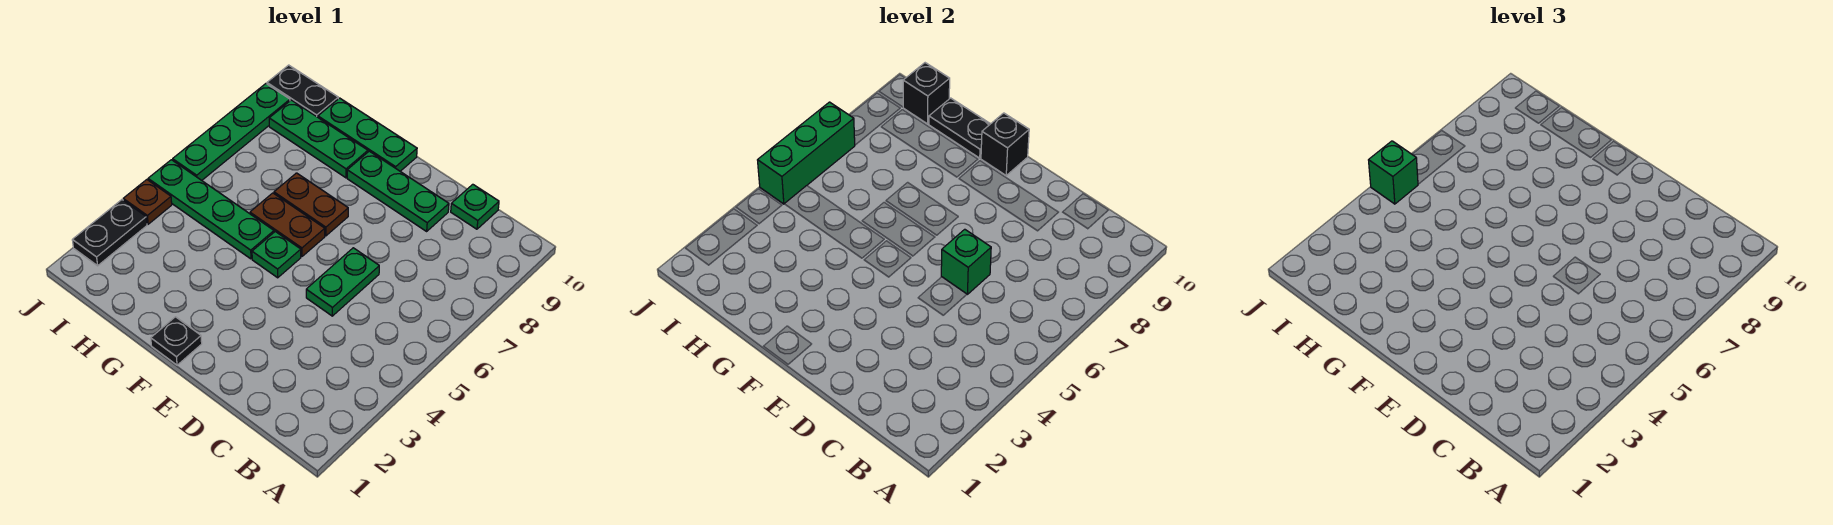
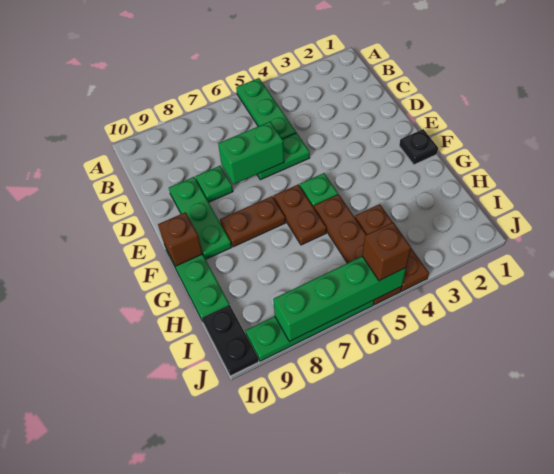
green 1x1 plate [451,184,499,229] -> green 1x1 plate moved to [195,166,233,202]
green 1x1 brick [941,229,991,294] -> green 1x2 brick [218,122,284,184]
brown 1x2 plate [274,173,348,236] -> brown 1x2 plate turned to [220,196,286,247]
black 1x1 brick [981,113,1029,175] -> brown 1x1 brick [158,212,203,266]
green 1x4 plate [148,160,274,259] -> brown 1x4 plate [314,194,402,304]
green 1x3 plate [269,100,368,178] -> green 1x3 plate moved to [236,78,296,139]
black 1x2 plate [929,98,990,158] -> none
black 1x1 brick [903,63,950,124] -> none
black 1x2 plate [72,200,147,266] -> none
brown 1x1 plate [123,180,172,224] -> brown 1x3 plate [355,204,429,291]
green 1x3 brick [758,102,855,204] -> green 1x4 brick [273,257,406,342]
green 1x1 brick [1369,141,1418,204] -> brown 1x1 brick [362,223,411,281]

